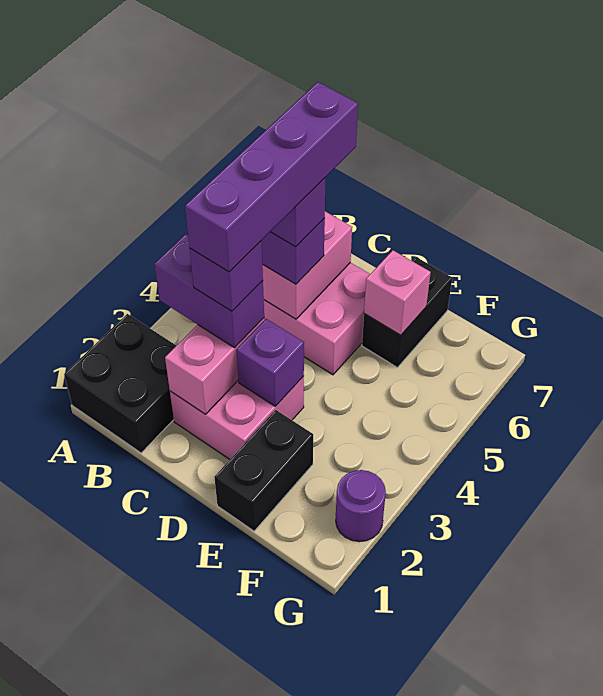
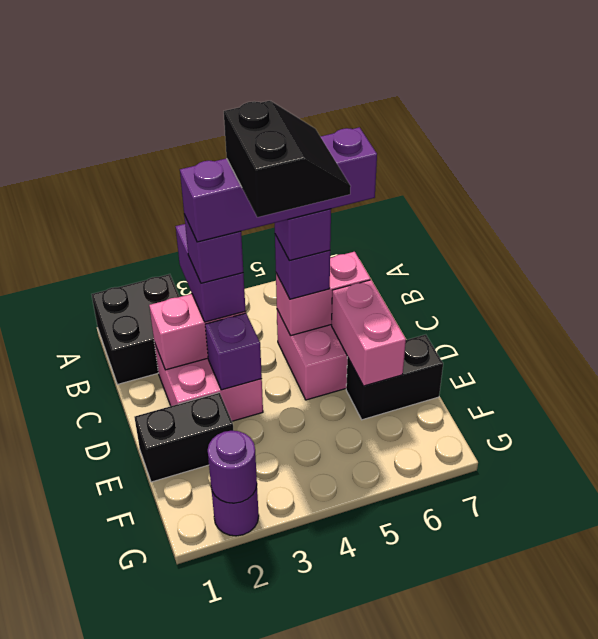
none -> black 2x2 slope [224,101,351,217]
pink 1x1 brick [364,250,431,335] -> pink 1x2 brick [332,280,406,386]
none -> purple 1x1 round brick [208,431,257,503]

